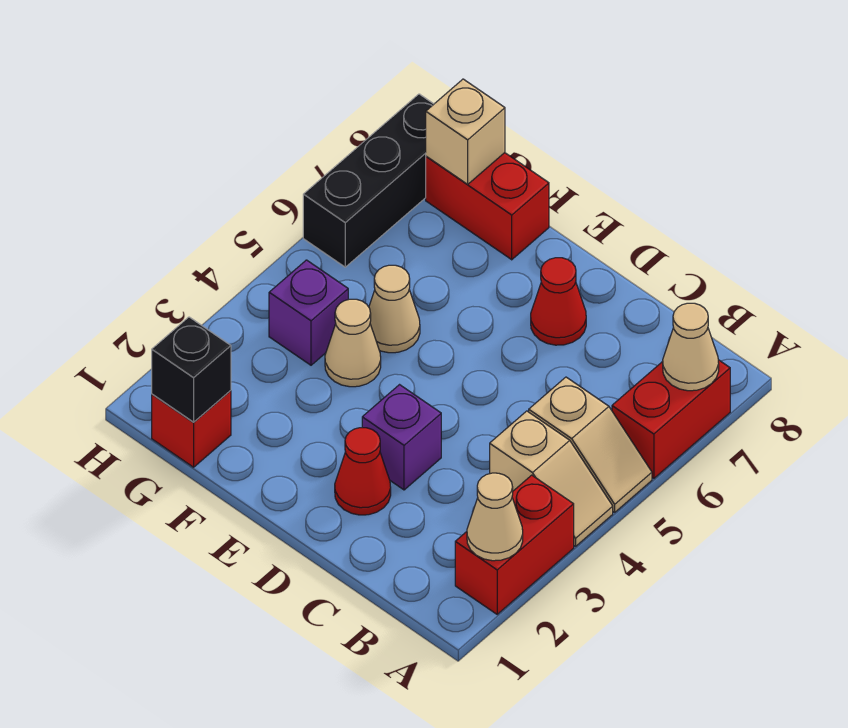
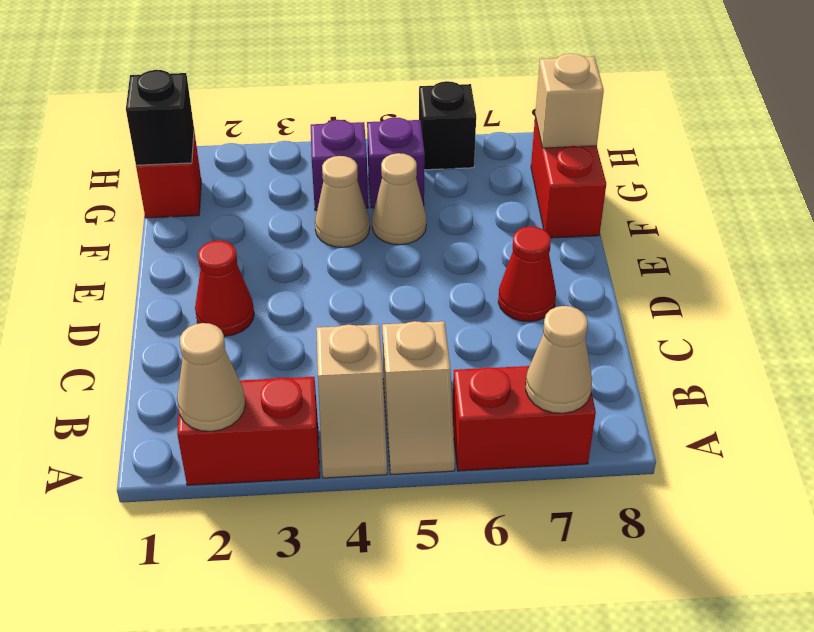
purple 1x1 brick [362,385,441,490] -> purple 1x1 brick moved to [367,117,425,208]
black 1x3 brick [303,94,434,267] -> black 1x1 brick [419,81,476,170]

